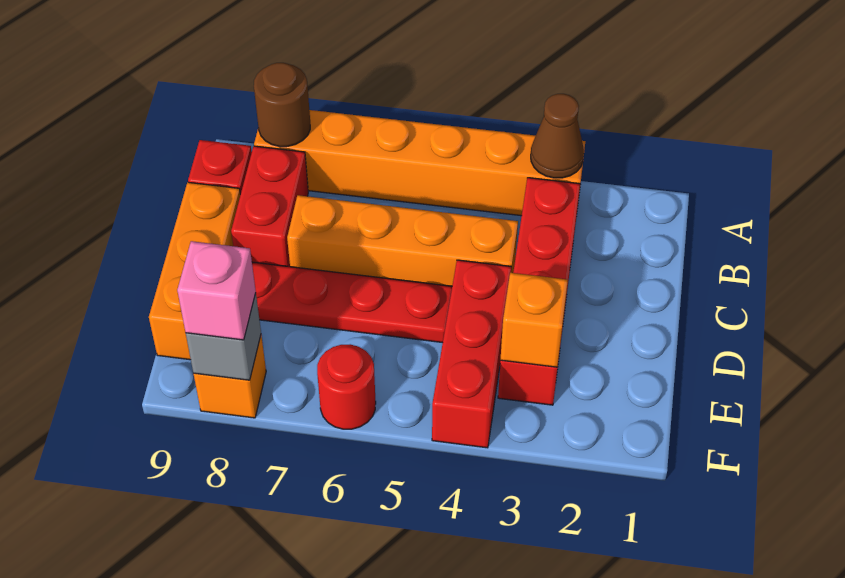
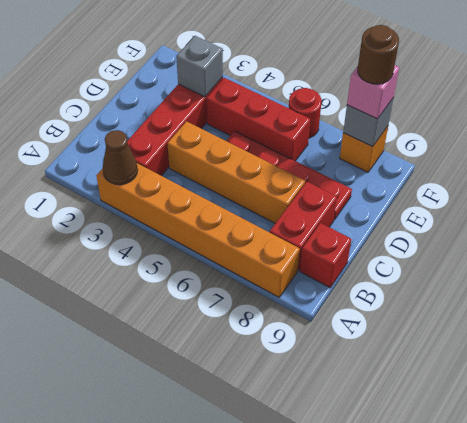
brown 1x1 round brick [254,63,310,147] -> brown 1x1 round brick moved to [358,25,399,84]
orange 1x3 brick [149,182,240,360] -> none
red 1x3 brick [432,260,511,448] -> red 1x3 brick turned to [206,78,310,161]
orange 1x1 brick [500,273,568,367] -> grey 1x1 brick [176,36,223,97]

